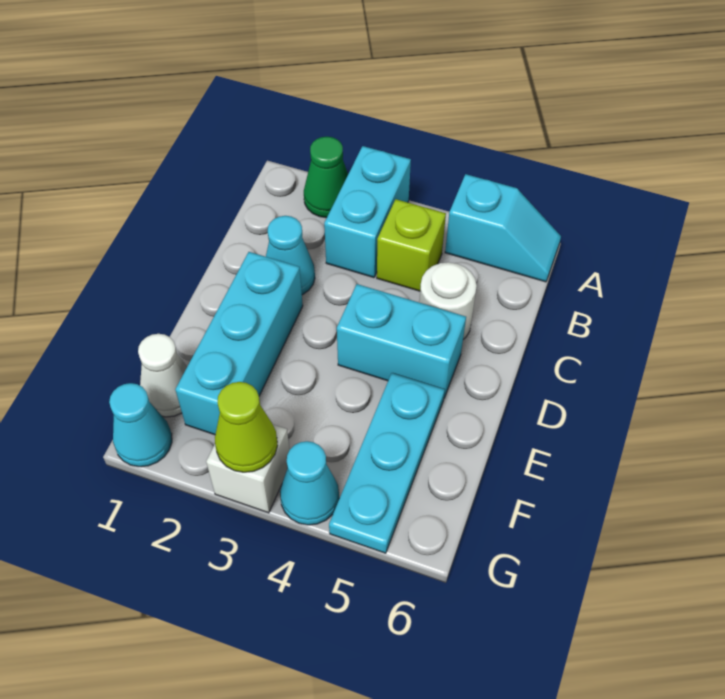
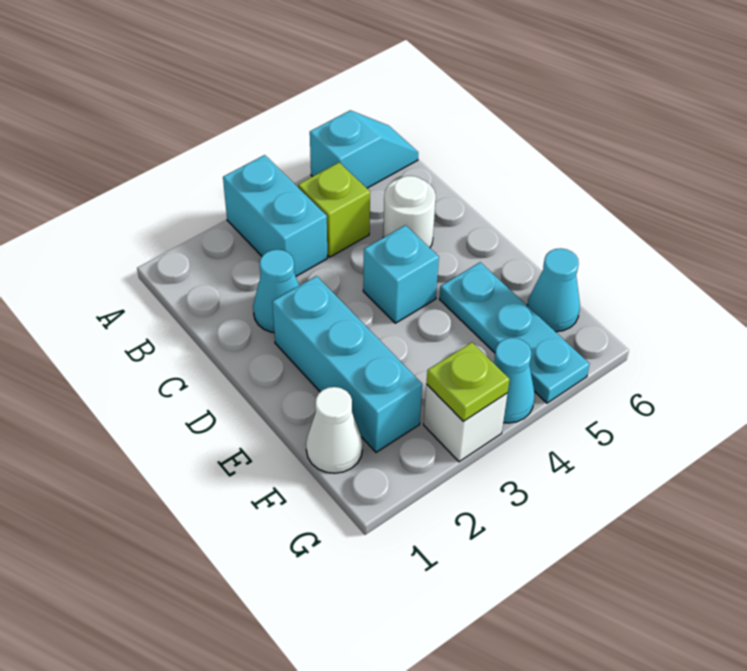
green 1x1 cone [304,137,348,218] -> none
cyan 1x2 brick [337,284,466,398] -> cyan 1x1 brick [363,225,439,323]
cyan 1x1 cone [109,383,172,467] -> cyan 1x1 cone moved to [527,248,580,332]
lime 1x1 cone [215,382,278,472] -> lime 1x1 plate [426,342,510,422]

